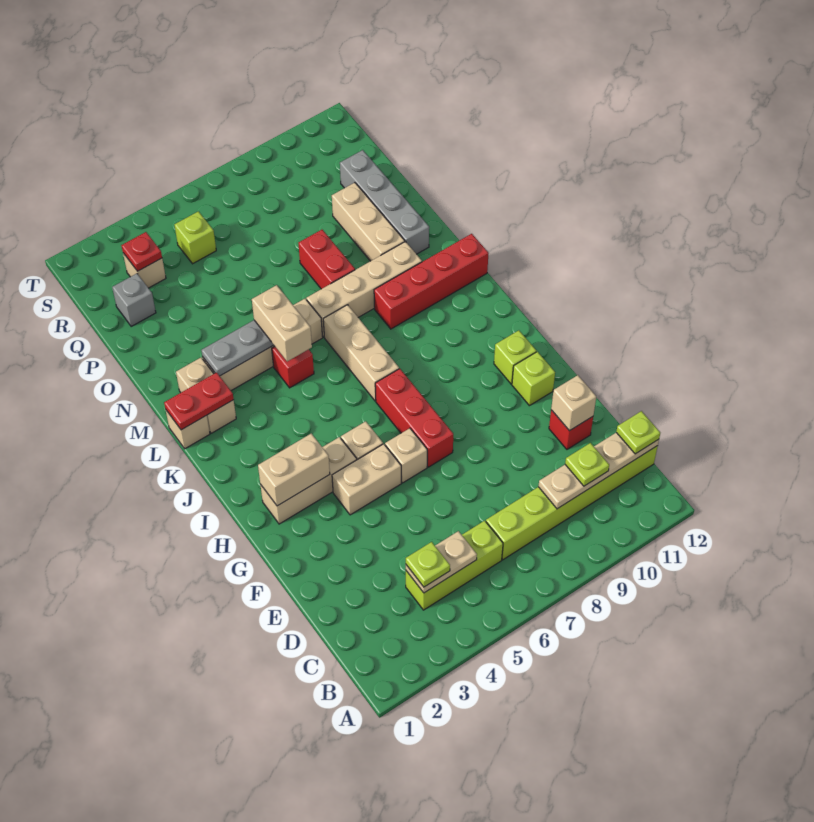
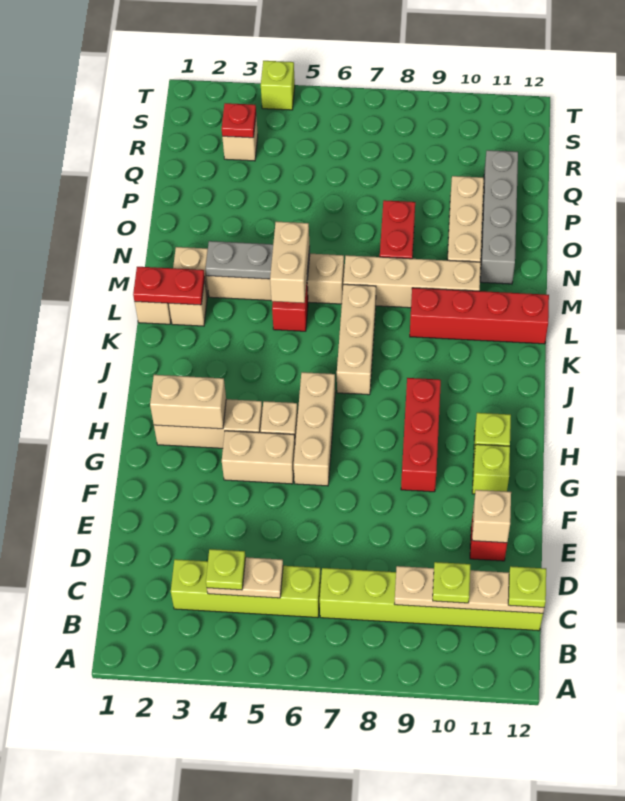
lime 1x3 brick [406,521,503,610] -> lime 1x4 brick [171,559,321,618]
tan 1x1 brick [385,428,427,483] -> tan 1x3 brick [294,372,335,486]
red 1x3 brick [375,369,453,467] -> red 1x3 brick moved to [401,378,441,492]
grey 1x1 brick [112,274,156,326] -> none
lime 1x1 brick [174,211,216,264] -> lime 1x1 brick moved to [261,61,295,110]

